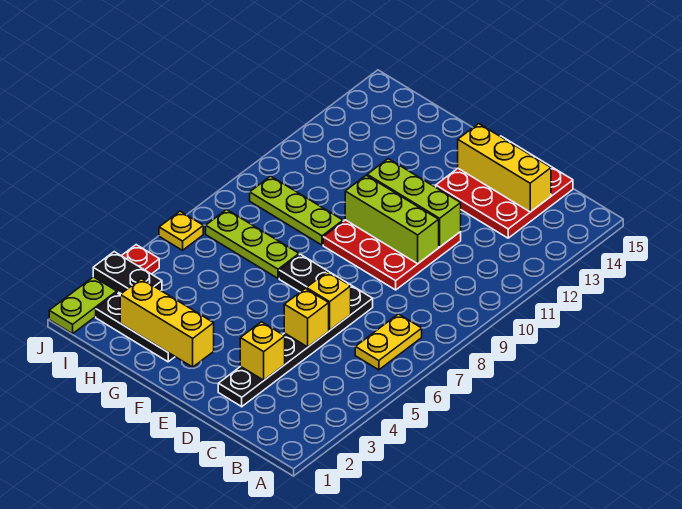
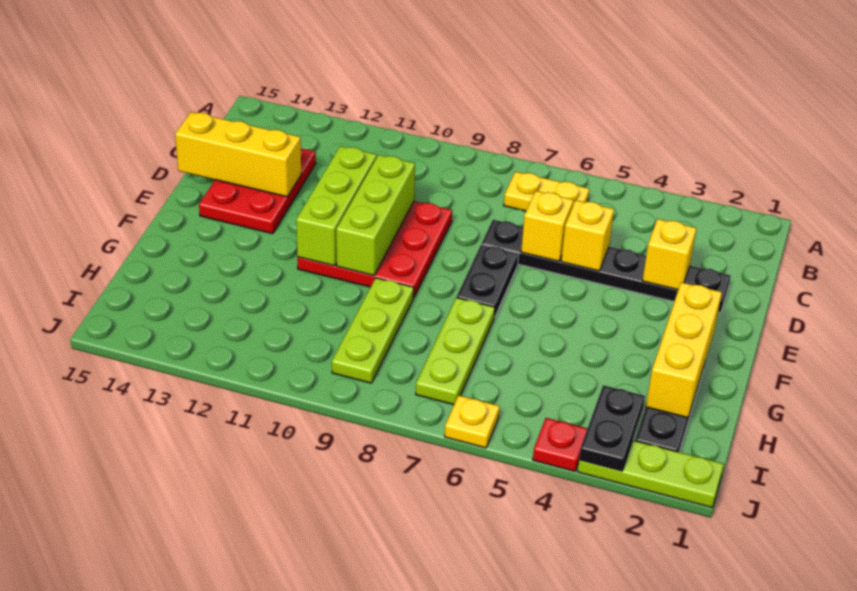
red 3x3 plate [436,136,573,238] -> red 2x3 plate [199,148,316,234]
yellow 1x3 brick [458,124,551,212] -> yellow 1x3 brick turned to [175,112,301,197]

